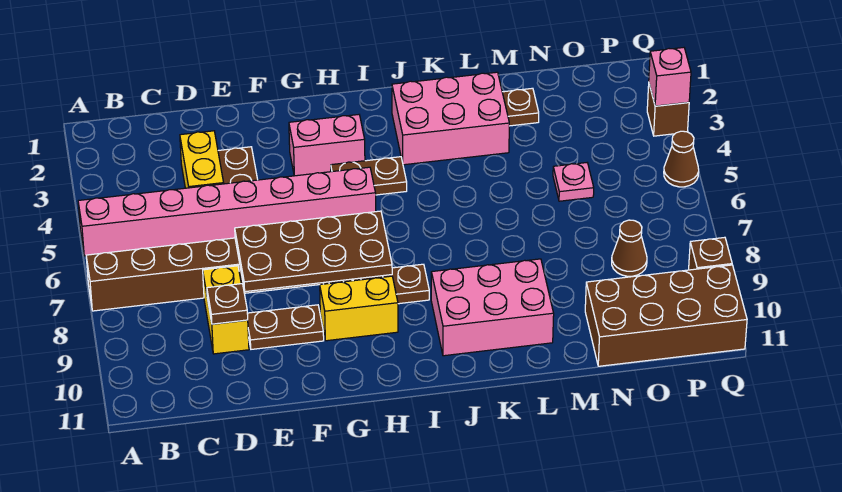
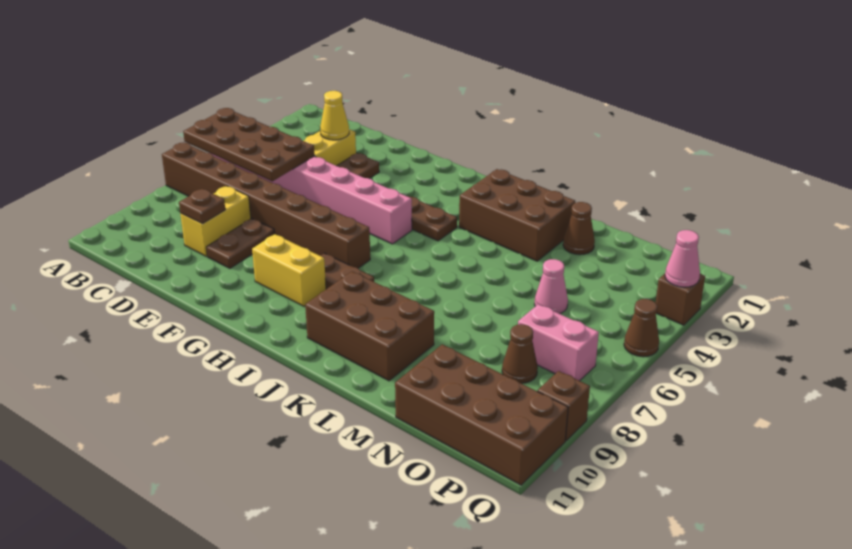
none -> yellow 1x1 cone [320,91,349,140]
brown 2x4 plate [235,211,392,292] -> brown 2x4 plate moved to [183,108,315,181]
brown 1x2 plate [247,305,324,349] -> brown 1x2 plate turned to [206,219,275,268]
pink 1x2 brick [289,115,365,176] -> pink 1x2 brick moved to [518,304,599,381]
pink 2x3 brick [392,72,509,165] -> brown 2x3 brick [459,169,575,261]
pink 2x3 brick [431,259,554,356] -> brown 2x3 brick [305,271,434,381]
brown 1x1 plate [502,88,539,126] -> brown 1x1 cone [563,202,595,255]
pink 1x1 plate [553,163,594,201] -> pink 1x1 cone [535,259,568,314]
pink 1x1 brick [649,48,691,106] -> pink 1x1 cone [665,230,700,287]

